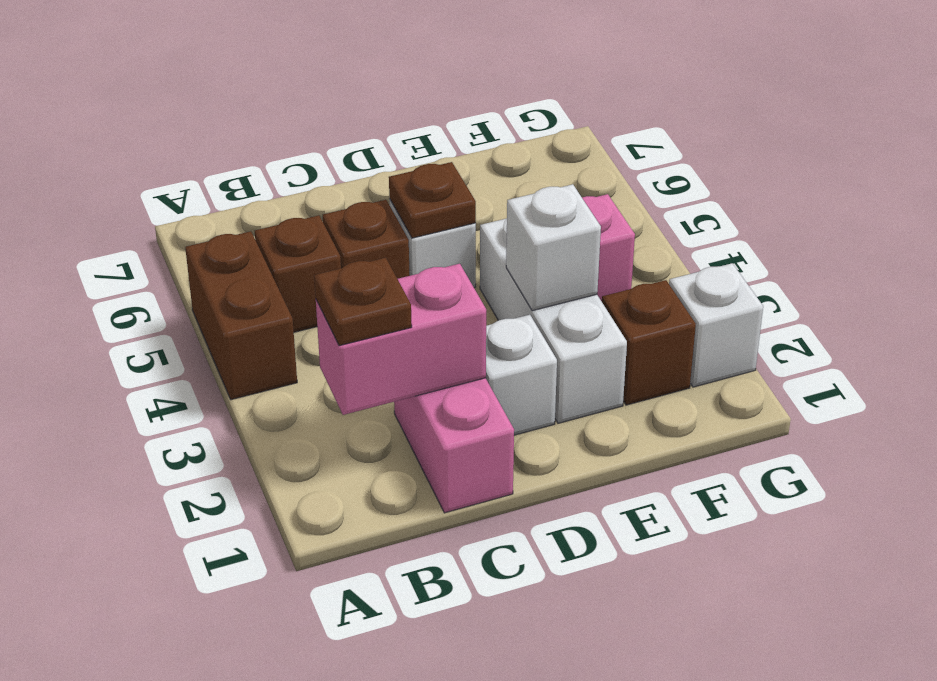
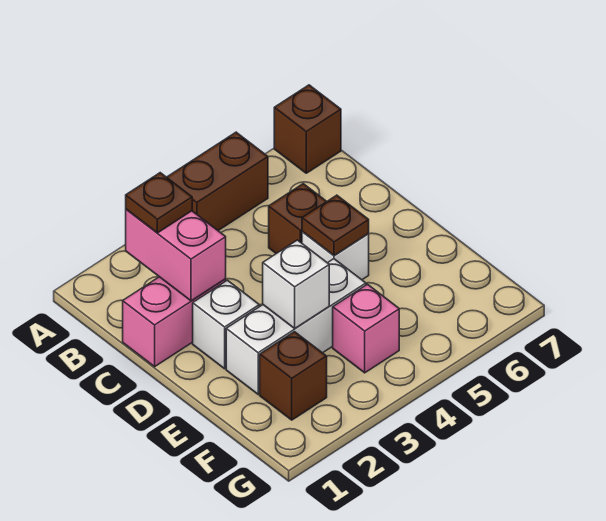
brown 1x1 brick [255,215,341,332] -> brown 1x1 brick moved to [274,85,341,173]
white 1x1 brick [669,263,763,387] -> none

